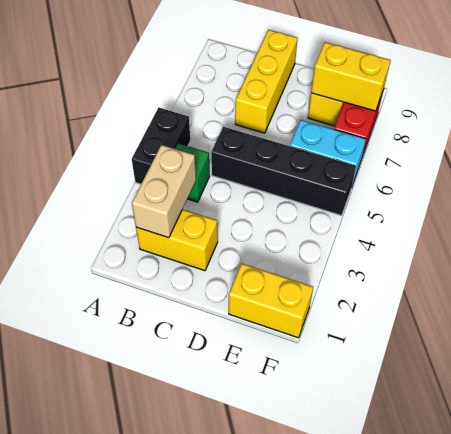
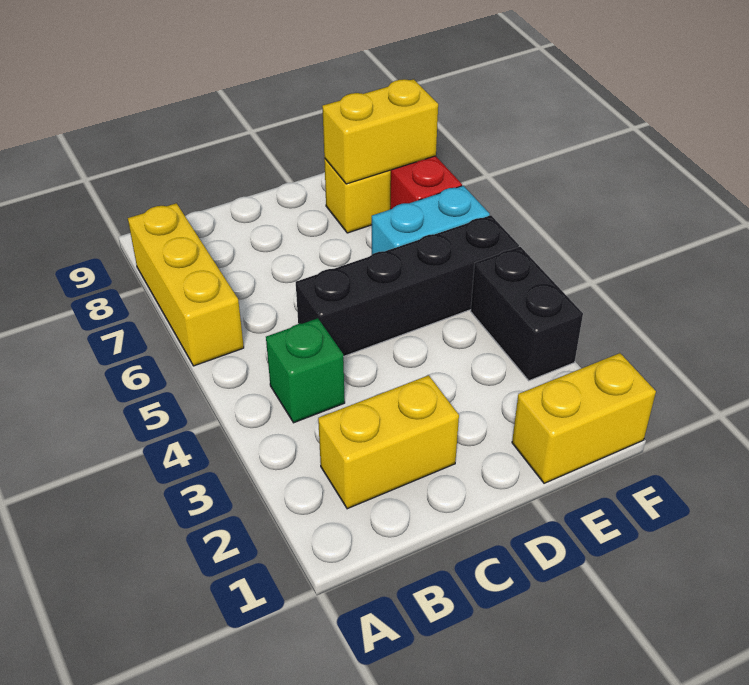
black 1x2 brick [132,108,190,184] -> black 1x2 brick moved to [471,247,583,381]
tan 1x2 brick [132,145,196,238] -> none
yellow 1x3 brick [235,30,298,133] -> yellow 1x3 brick moved to [128,203,244,366]

